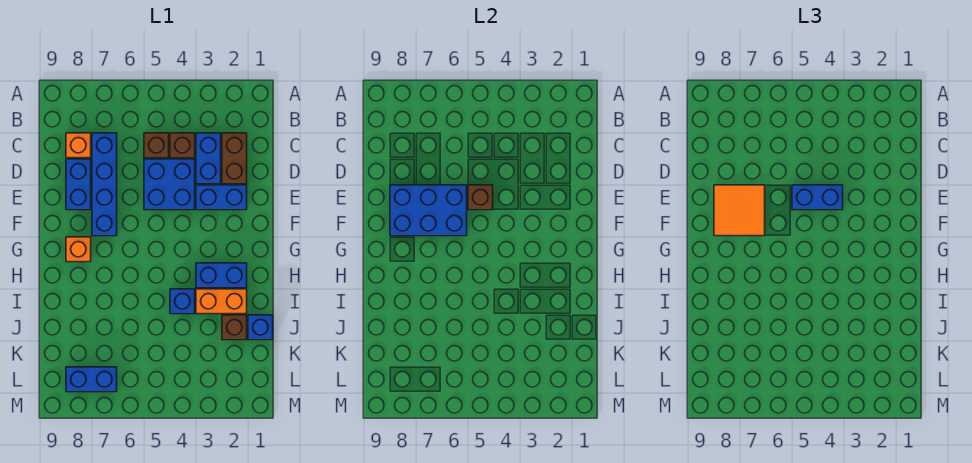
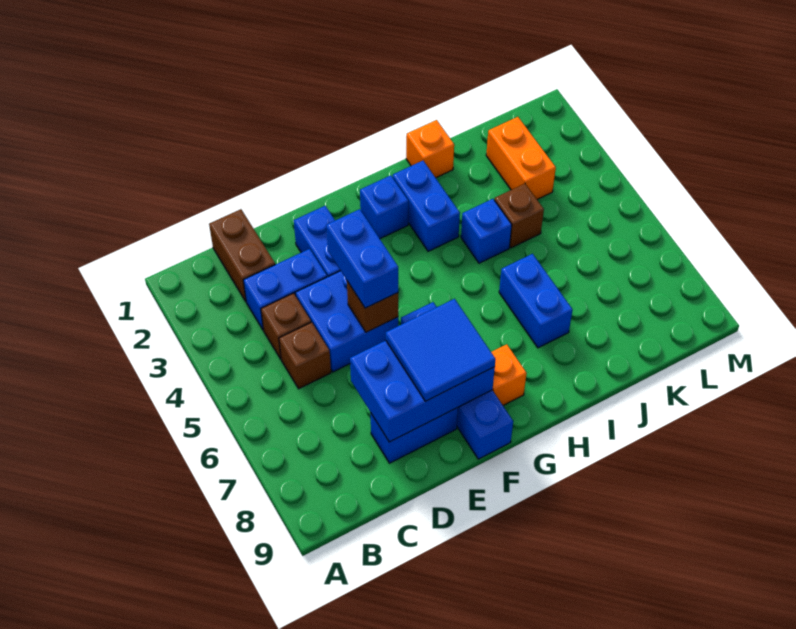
brown 1x2 brick [222,133,247,184] -> brown 1x2 brick turned to [209,209,275,301]
blue 1x4 brick [92,133,117,236] -> blue 1x4 brick turned to [401,302,513,459]
orange 1x1 brick [66,133,91,158] -> orange 1x1 brick moved to [406,120,454,178]
blue 2x3 brick [390,185,467,236] -> blue 2x3 brick turned to [350,341,495,442]
orange 2x2 tile [714,185,765,236] -> blue 2x2 tile [386,299,495,401]
orange 1x2 brick [196,289,247,314] -> orange 1x2 brick moved to [486,117,556,199]
blue 1x1 brick [248,315,273,340] -> blue 1x1 brick moved to [360,175,408,239]
brown 1x1 brick [222,315,247,340] -> brown 1x1 brick moved to [495,184,544,248]
blue 1x2 brick [66,367,117,392] -> blue 1x2 brick moved to [499,254,572,348]

